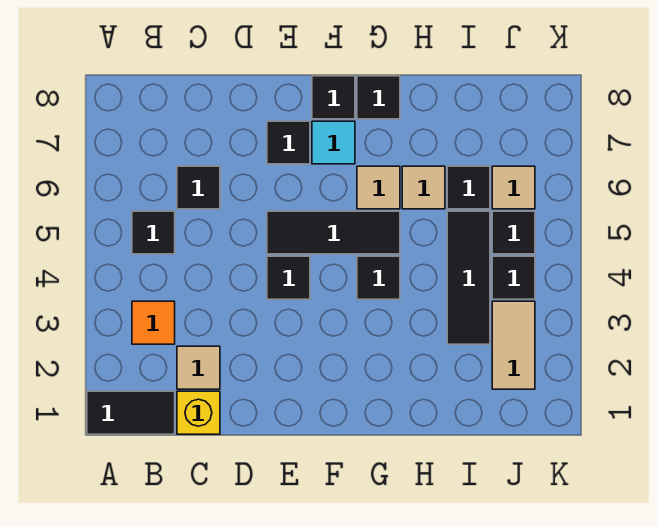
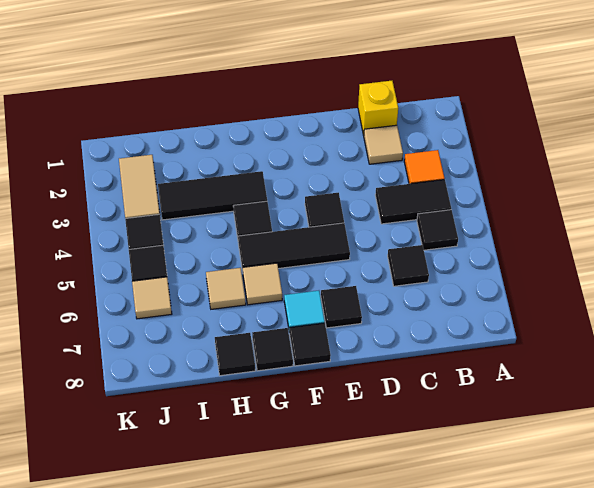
black 1x2 tile [87,391,175,434] -> black 1x2 tile moved to [375,180,451,224]
black 1x3 tile [447,211,490,344] -> black 1x3 tile turned to [158,171,267,220]
black 1x1 tile [447,166,490,209] -> black 1x1 tile moved to [215,333,255,376]

